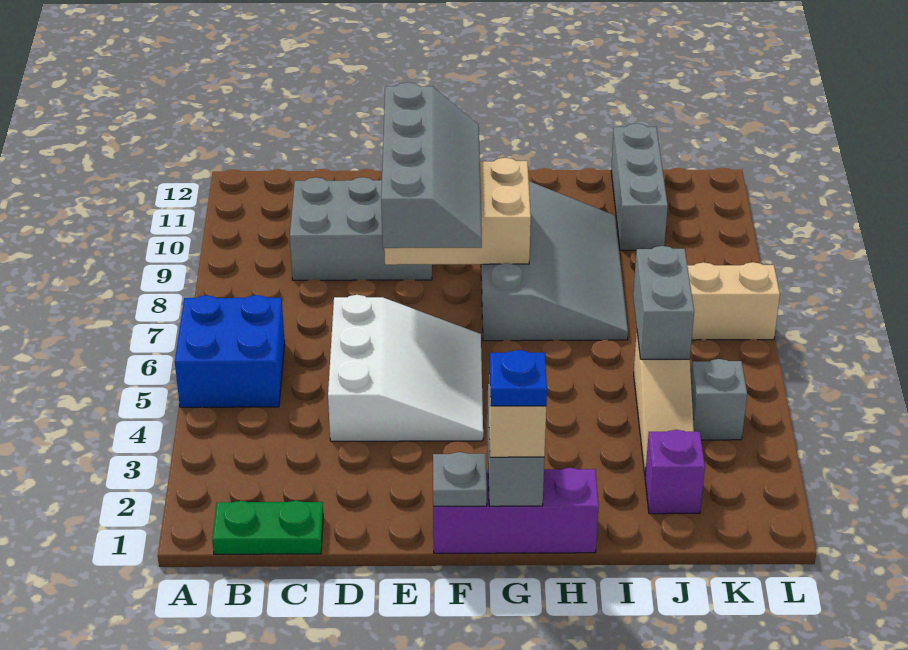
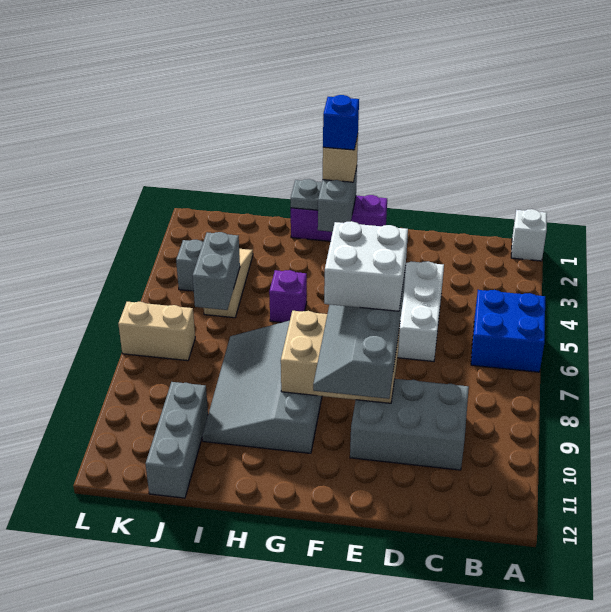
none -> white 1x1 brick [511,209,547,261]
green 1x2 plate [212,500,323,554] -> none
none -> white 2x2 brick [324,221,408,311]
grey 1x1 plate [433,452,487,506] -> grey 1x1 plate moved to [291,179,322,210]
blue 1x1 plate [490,350,547,406] -> blue 1x1 brick [323,95,359,150]
purple 1x1 brick [645,430,705,514] -> purple 1x1 brick moved to [269,270,307,322]

